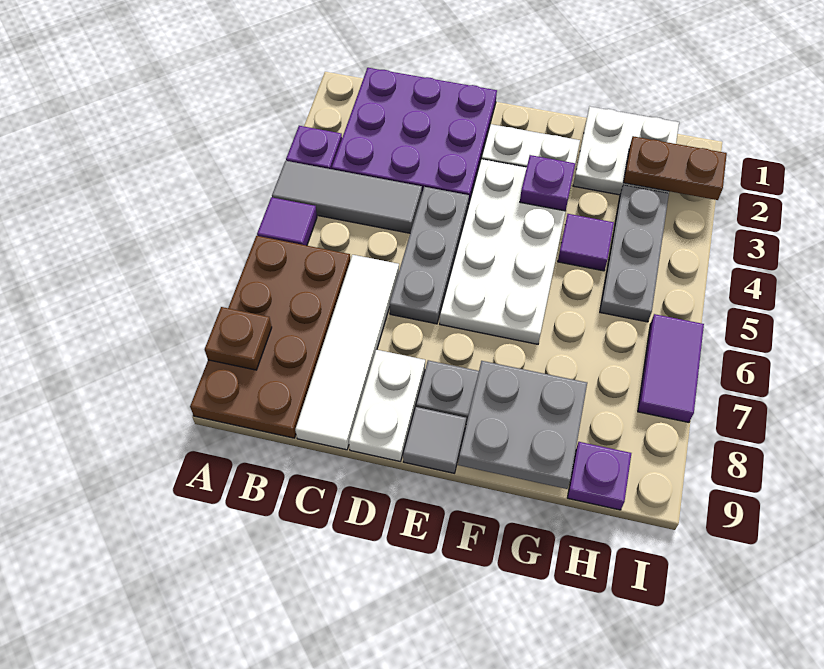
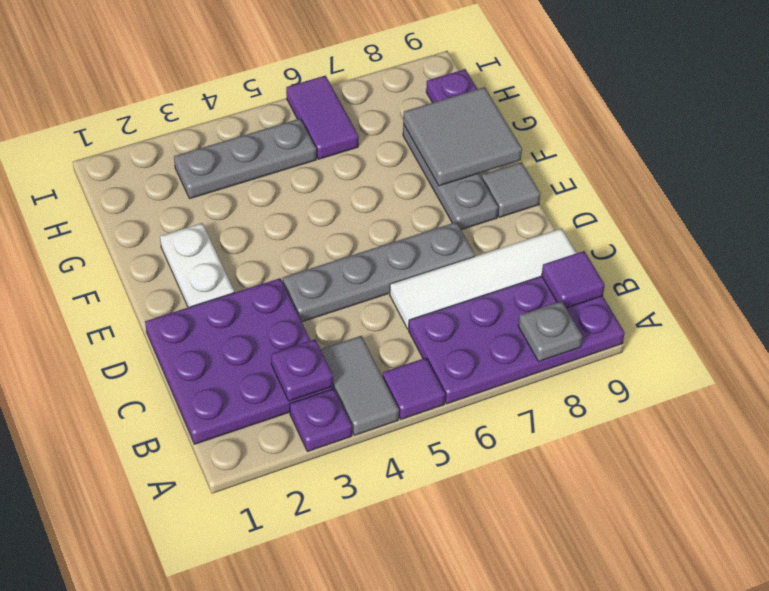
grey 1x3 tile [272,161,422,233] -> grey 1x2 tile [320,336,399,435]
brown 2x4 plate [190,236,351,438] -> purple 2x4 plate [409,276,625,404]
brown 1x1 plate [205,307,272,370] -> grey 1x1 plate [518,301,582,362]
grey 1x3 plate [390,187,469,324] -> grey 1x4 plate [283,222,475,322]
white 1x2 plate [349,350,425,461] -> none
white 2x4 plate [440,159,566,344] -> none
purple 1x1 plate [520,155,575,211] -> purple 1x1 plate moved to [271,339,333,401]
grey 2x2 plate [458,361,587,489] -> grey 2x2 tile [403,87,522,186]
white 2x2 plate [573,107,679,195] -> none
purple 1x1 tile [558,214,614,271] -> purple 1x1 tile moved to [542,251,605,308]
brown 1x2 plate [623,136,727,200] -> none
purple 1x2 tile [638,314,704,422] -> purple 1x2 tile turned to [286,76,359,159]

